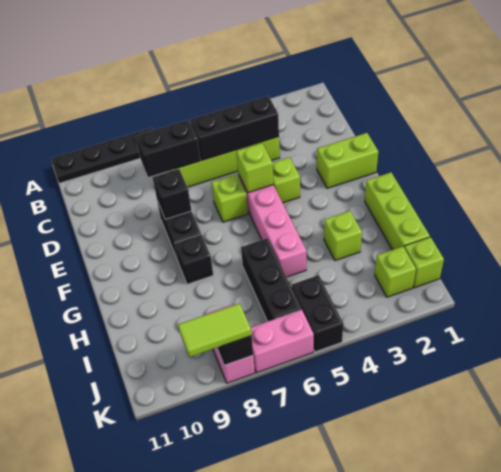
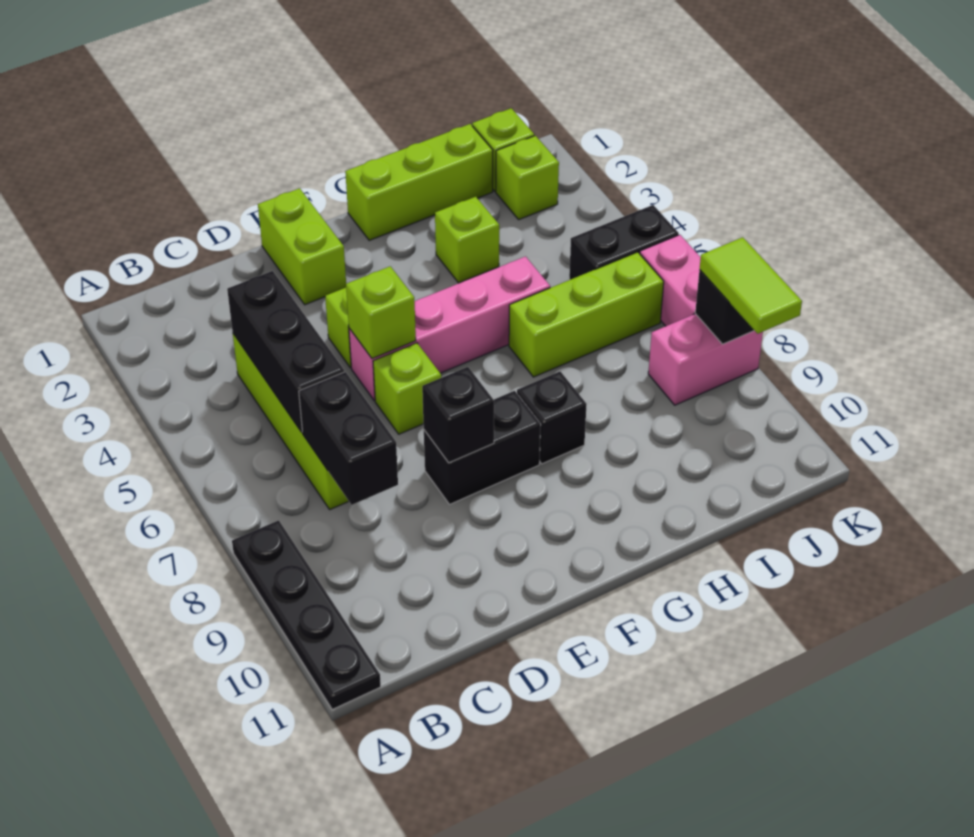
black 1x3 brick [241,238,301,321] -> lime 1x3 brick [509,252,664,377]

